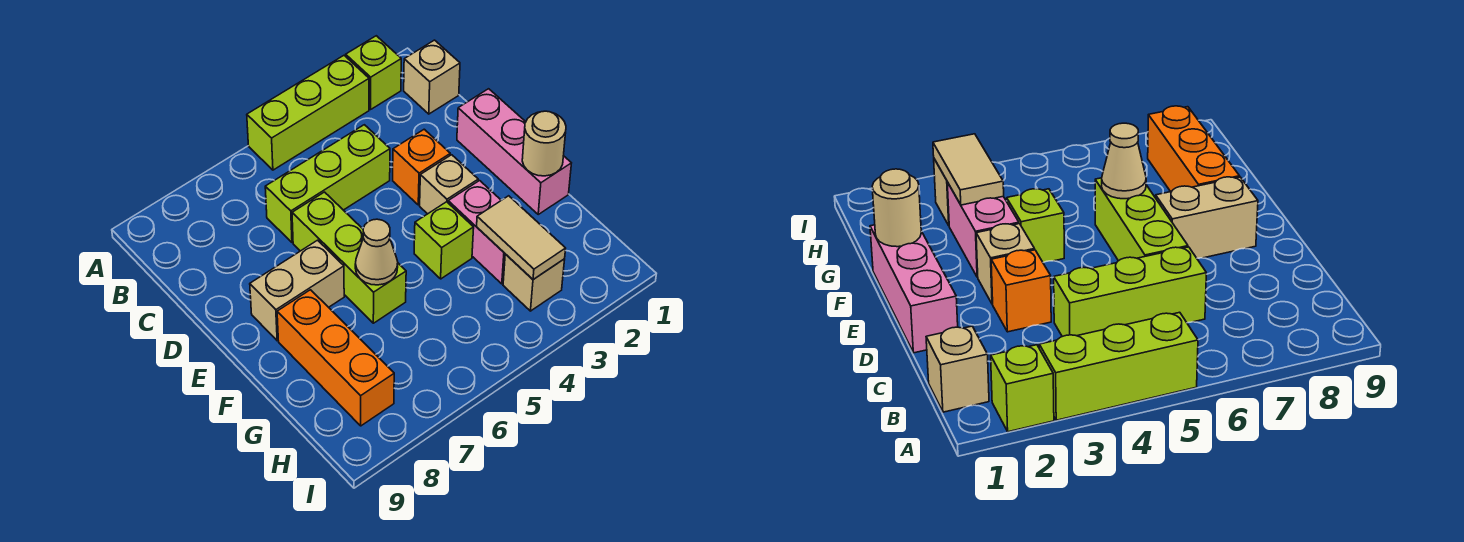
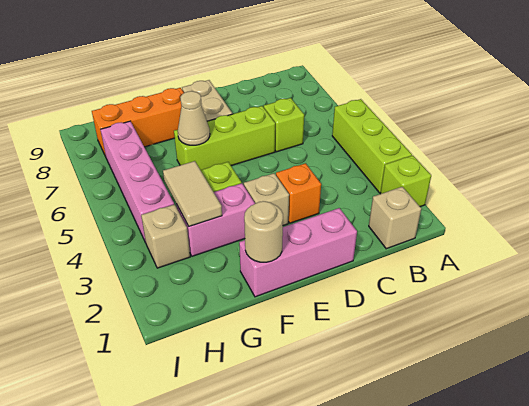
lime 1x3 brick [265,125,390,242] -> lime 1x1 brick [264,98,304,152]
tan 1x2 tile [477,196,566,280] -> tan 1x2 tile turned to [163,161,222,226]
none -> pink 1x4 brick [100,121,174,243]

